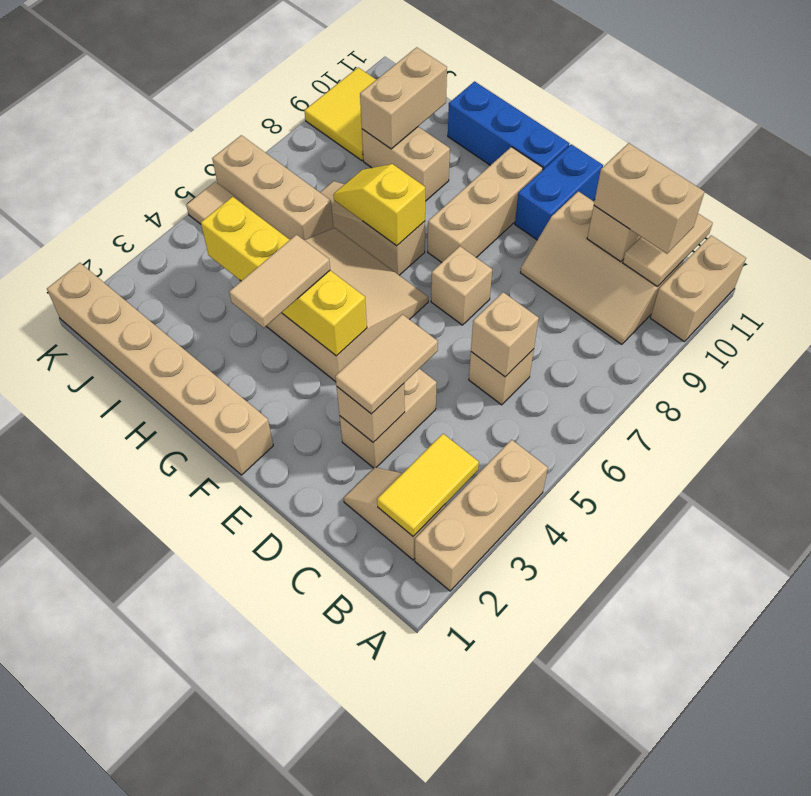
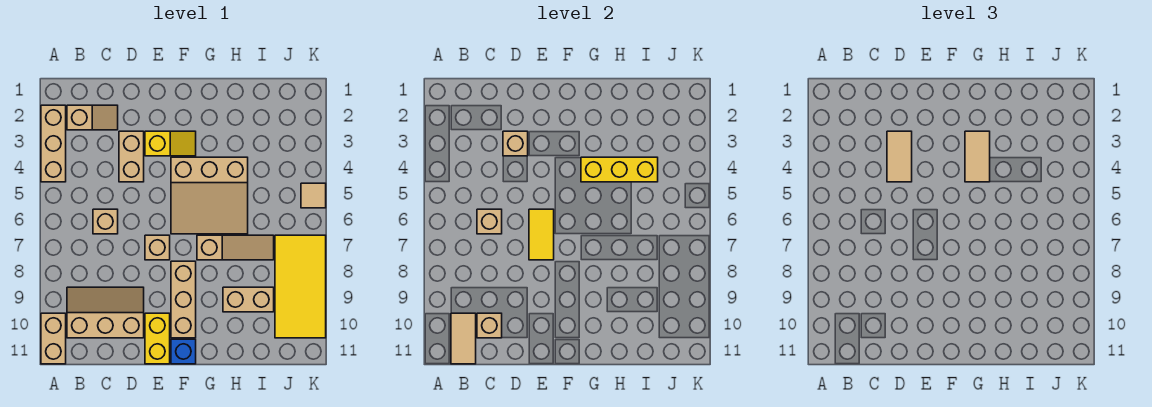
yellow 1x2 tile [377,434,479,536] -> yellow 1x2 tile moved to [529,209,554,260]
tan 1x2 brick [594,143,705,254] -> none
blue 1x2 brick [515,144,603,240] -> yellow 1x2 brick [145,313,170,364]
tan 1x6 brick [47,263,273,475] -> none
yellow 1x4 brick [201,197,367,356] -> yellow 1x3 brick [581,157,658,182]
blue 1x3 brick [448,81,569,170] -> blue 1x1 brick [171,339,196,364]
yellow 1x2 slope [333,164,425,246] -> yellow 1x2 slope moved to [145,131,196,156]
tan 1x3 brick [212,135,333,240] -> none
tan 1x2 brick [360,47,447,149] -> none
yellow 2x2 tile [304,68,376,161] -> yellow 2x4 tile [275,235,326,338]

